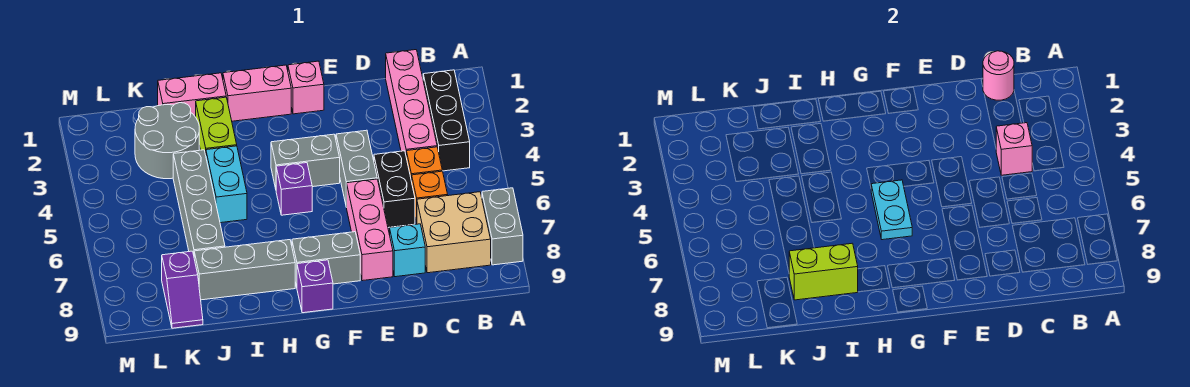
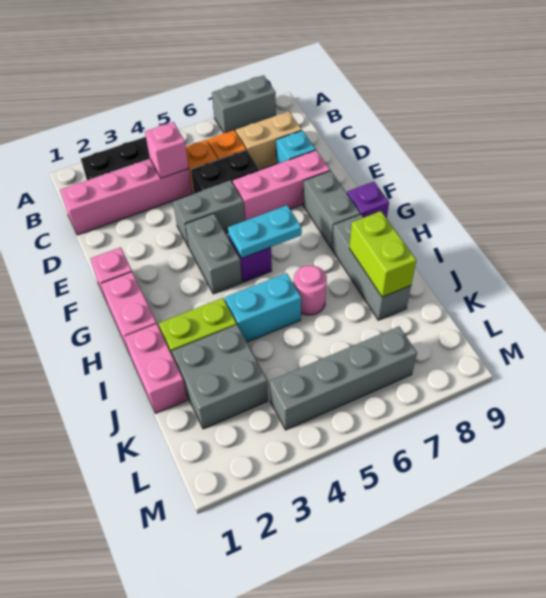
tan 2x2 brick [417,192,491,273] -> tan 1x2 brick [236,111,302,170]
pink 1x1 round brick [983,51,1014,100] -> pink 1x1 round brick moved to [294,265,327,315]
grey 2x2 round brick [135,103,199,179] -> grey 2x2 brick [172,325,268,429]
grey 1x4 brick [173,150,225,255] -> grey 1x4 brick moved to [270,326,417,430]
purple 1x2 slope [162,251,203,328] -> none

